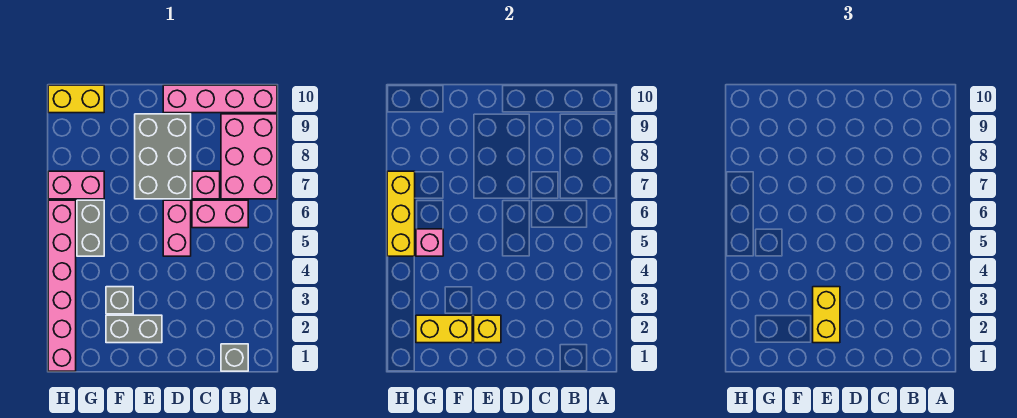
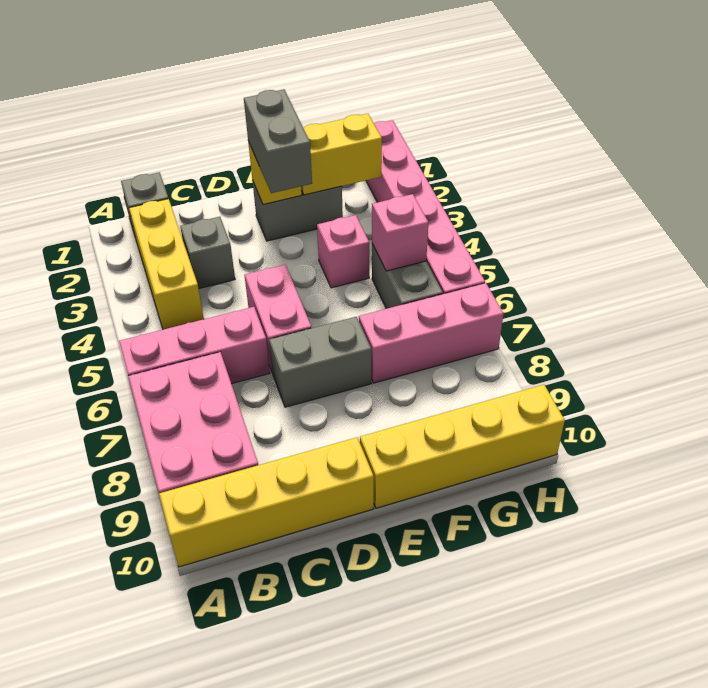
pink 1x4 brick [163,85,277,113] -> yellow 1x4 brick [159,438,374,567]
pink 1x2 brick [192,200,248,228] -> pink 1x3 brick [119,307,270,384]
pink 1x1 brick [192,171,220,199] -> pink 1x1 brick moved to [317,215,369,288]
grey 2x3 brick [135,114,191,199] -> grey 1x2 brick [269,317,371,407]
yellow 1x2 brick [813,287,840,343] -> grey 1x2 brick [244,89,312,193]
grey 1x1 brick [106,287,133,314] -> grey 1x1 brick moved to [180,217,235,289]
pink 1x2 brick [48,171,104,199] -> pink 1x3 brick [359,283,504,383]
yellow 1x2 brick [48,85,104,113] -> yellow 1x4 brick [360,385,565,508]
yellow 1x3 brick [387,171,415,256] -> yellow 1x3 brick moved to [129,199,204,330]

